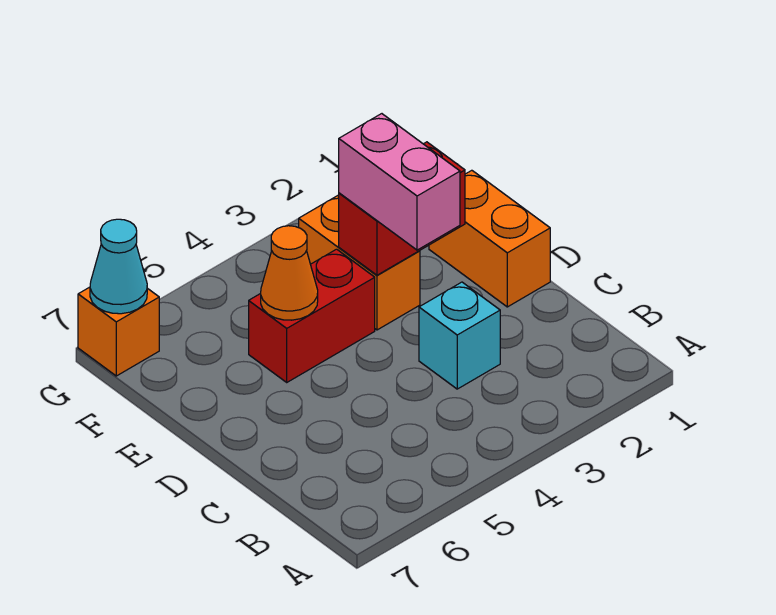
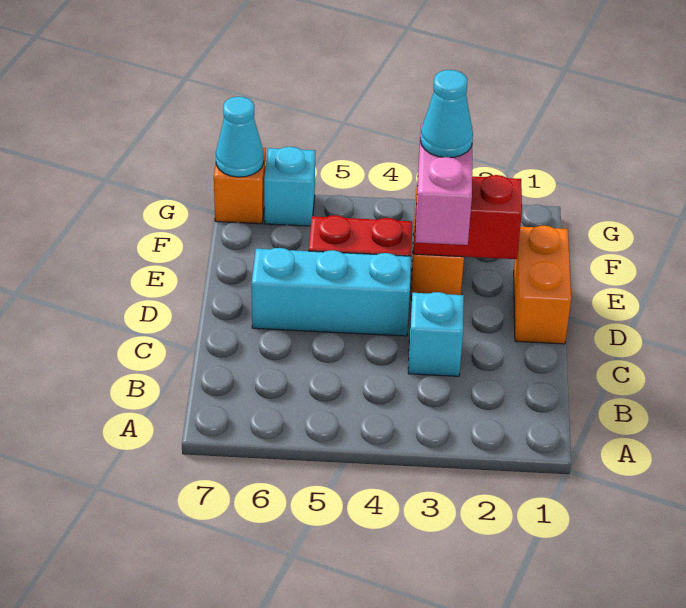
none -> cyan 1x3 brick [252,248,411,336]
none -> cyan 1x1 cone [420,70,473,158]
orange 1x1 cone [261,226,318,320] -> none
none -> cyan 1x1 brick [264,147,315,226]

